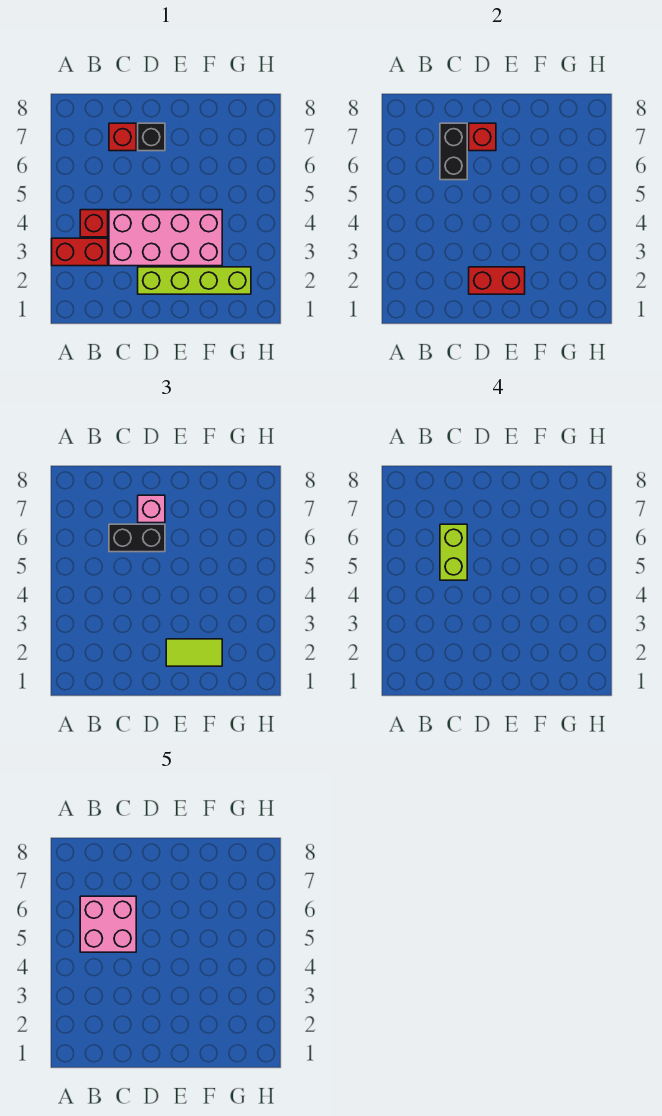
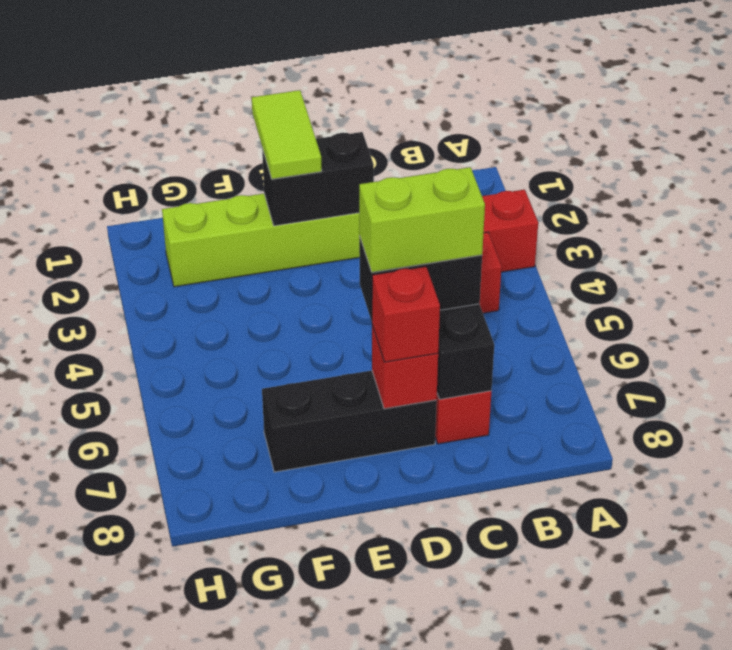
pink 2x2 brick [80,896,136,952] -> none
pink 2x4 brick [109,210,222,266] -> none
lime 1x2 brick [440,524,467,580] -> lime 1x2 brick turned to [359,167,485,272]
red 1x2 brick [469,267,525,294] -> black 1x2 brick [262,132,374,226]
black 1x1 brick [138,123,165,151] -> black 1x3 brick [262,370,437,472]
pink 1x1 brick [138,495,165,523] -> red 1x1 brick [372,266,440,362]
lime 1x2 tile [166,639,222,666] -> lime 1x2 tile turned to [252,90,322,179]

